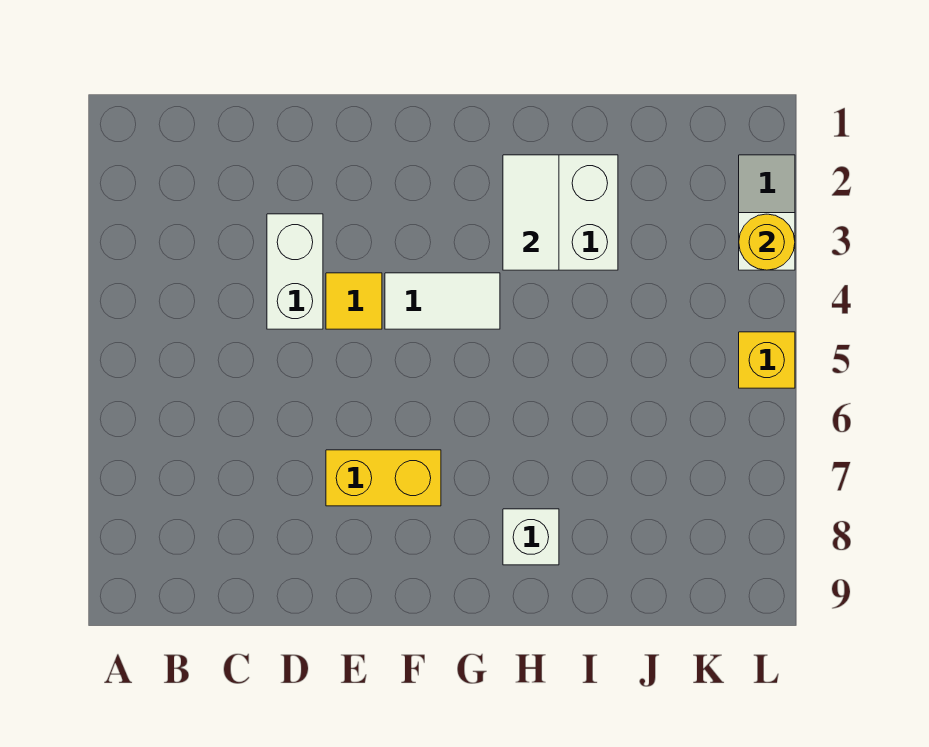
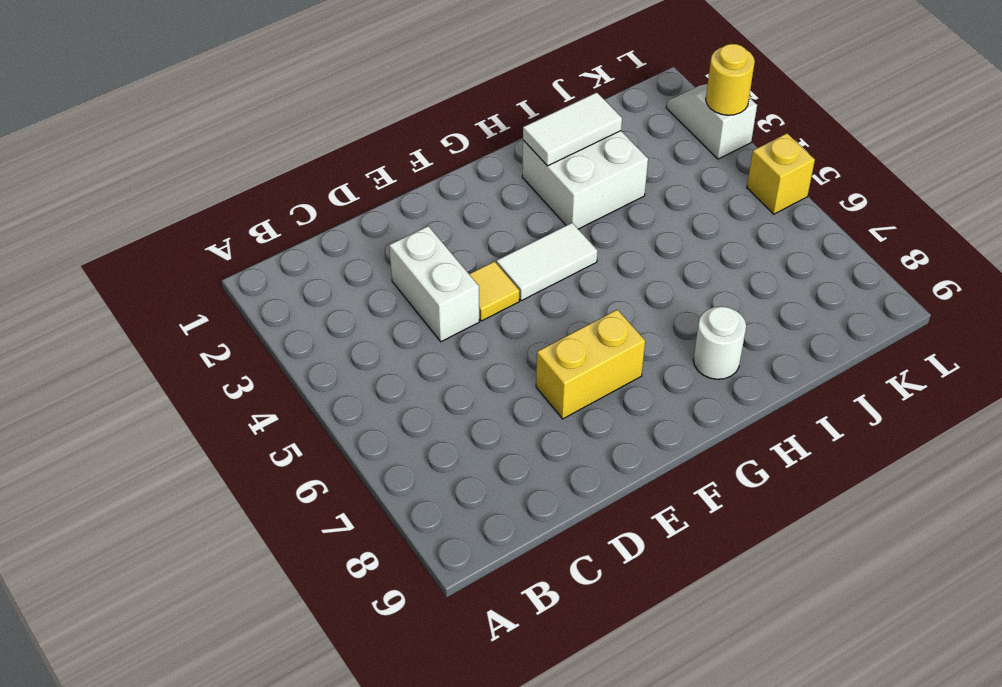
white 1x2 tile [503,155,559,270] -> white 1x2 tile turned to [523,92,622,166]
white 1x1 brick [503,509,559,565] -> white 1x1 round brick [693,306,746,379]

